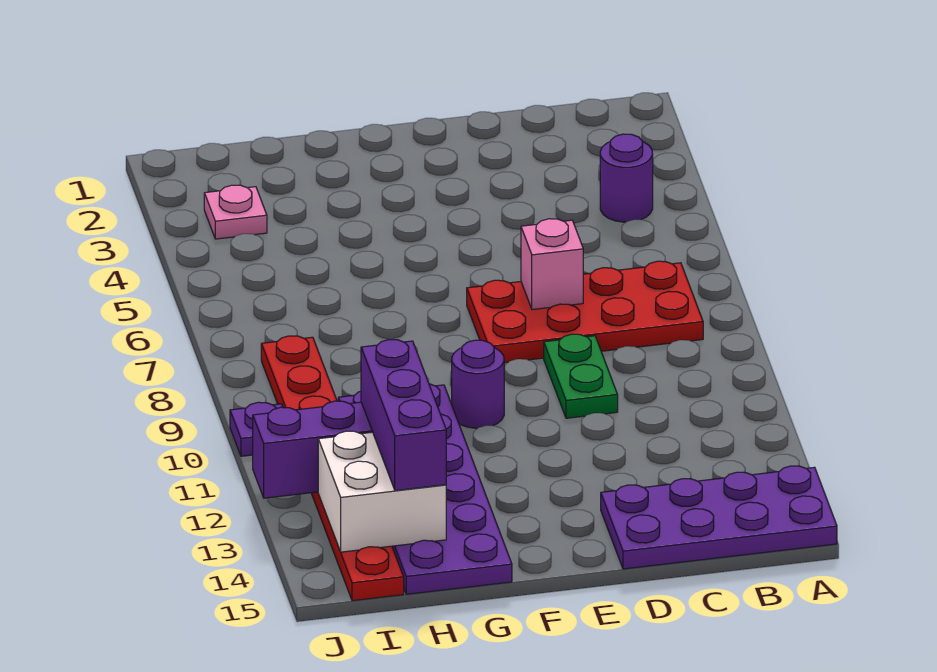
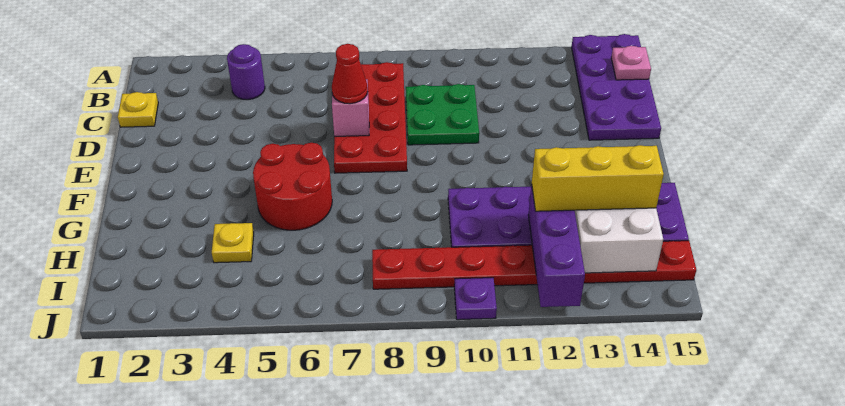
none -> yellow 1x1 plate [118,92,158,127]
none -> red 1x1 cone [332,44,368,104]
green 1x2 plate [544,334,618,418] -> green 2x2 plate [406,84,479,145]
none -> red 2x2 round brick [253,143,332,230]
purple 1x1 round brick [452,340,504,428] -> none
none -> yellow 1x1 plate [212,223,254,263]
purple 1x3 brick [361,340,446,491] -> yellow 1x3 brick [532,145,664,211]
pink 1x1 plate [204,185,267,239] -> pink 1x1 plate moved to [611,46,651,80]

